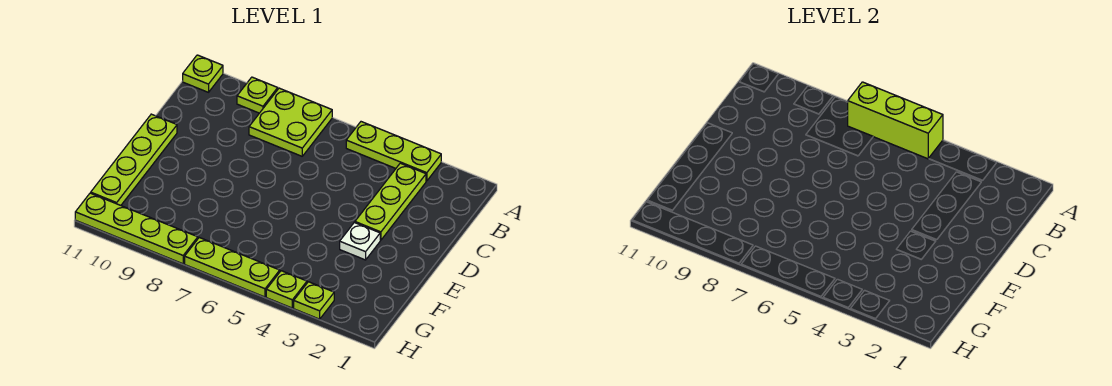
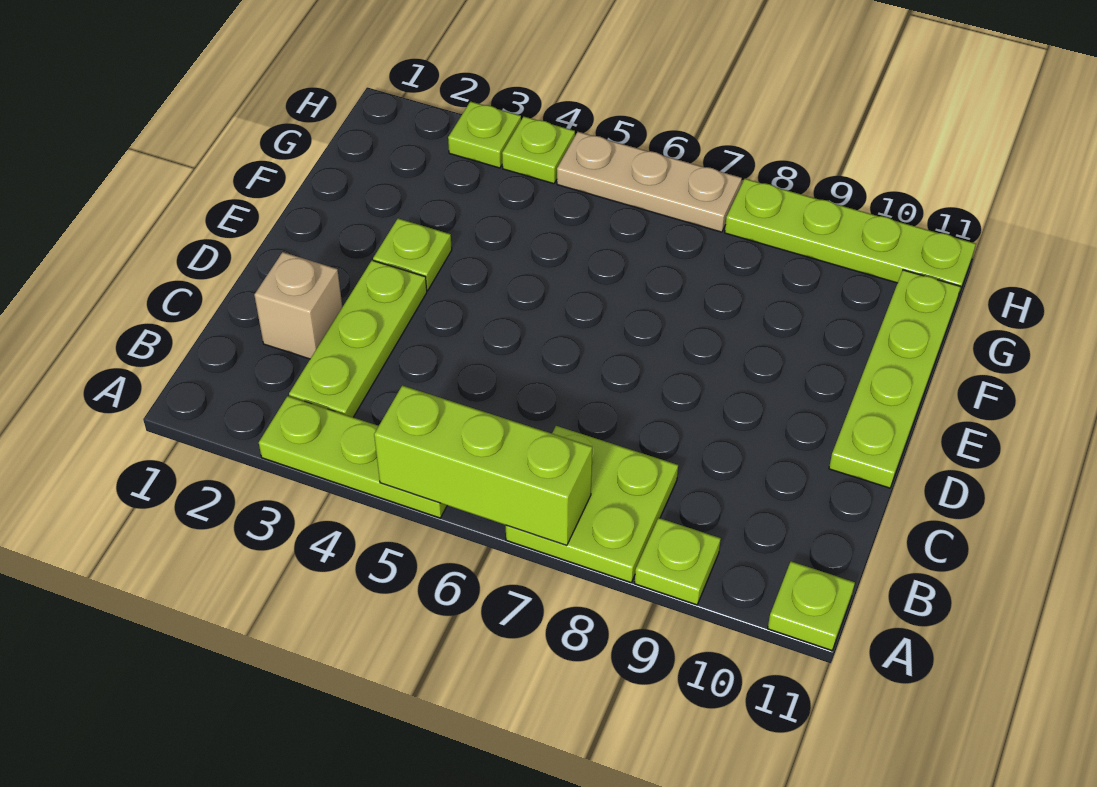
none -> tan 1x1 brick [254,252,342,359]
white 1x1 plate [340,223,380,260] -> lime 1x1 plate [373,218,452,290]
lime 1x3 plate [185,238,280,297] -> tan 1x3 plate [557,132,742,232]

